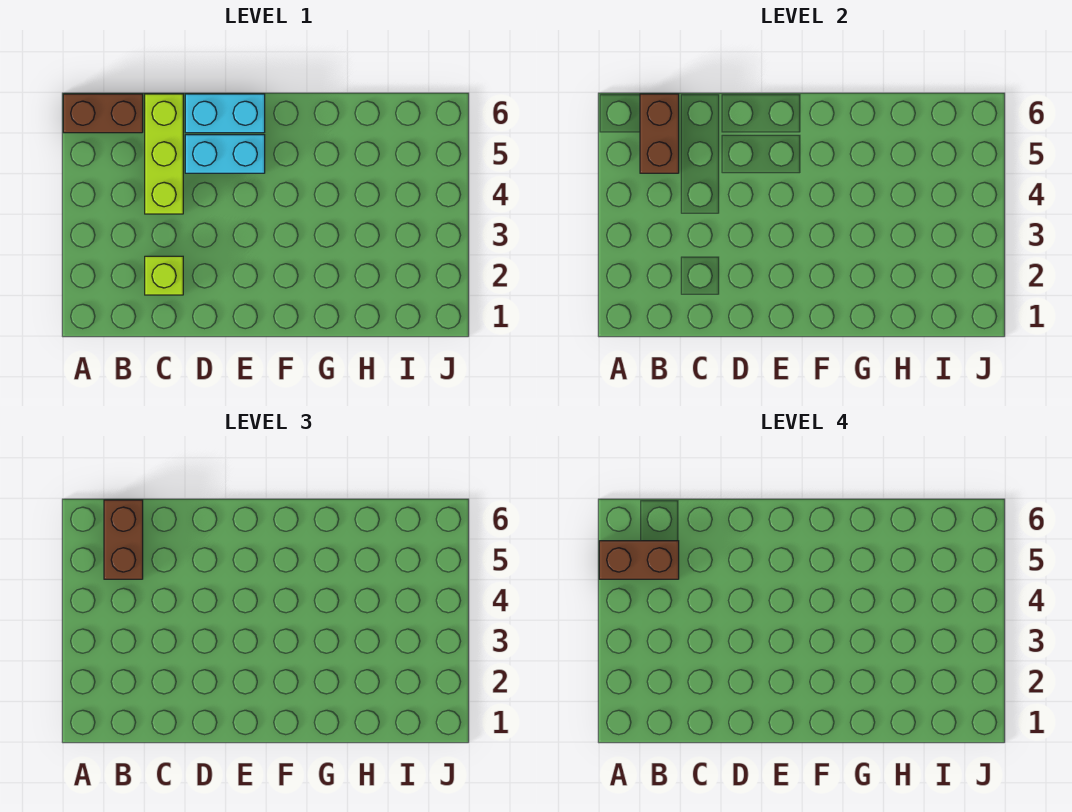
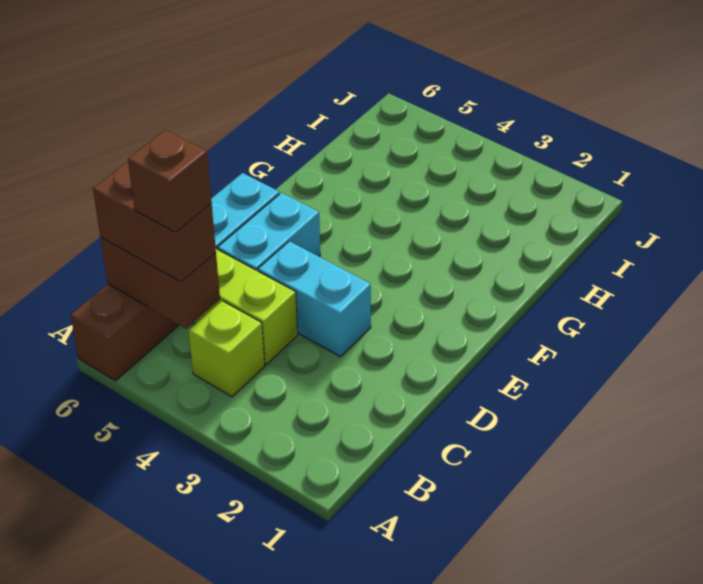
brown 1x2 brick [599,541,679,579] -> brown 1x1 brick [128,130,212,232]
lime 1x1 brick [145,256,183,295] -> lime 1x1 brick moved to [189,301,265,397]
none -> cyan 1x2 brick [258,241,371,357]

